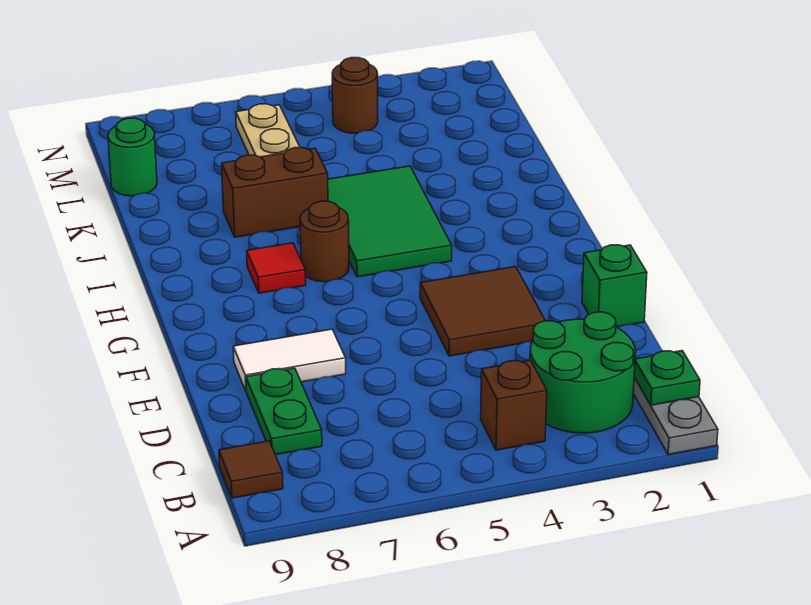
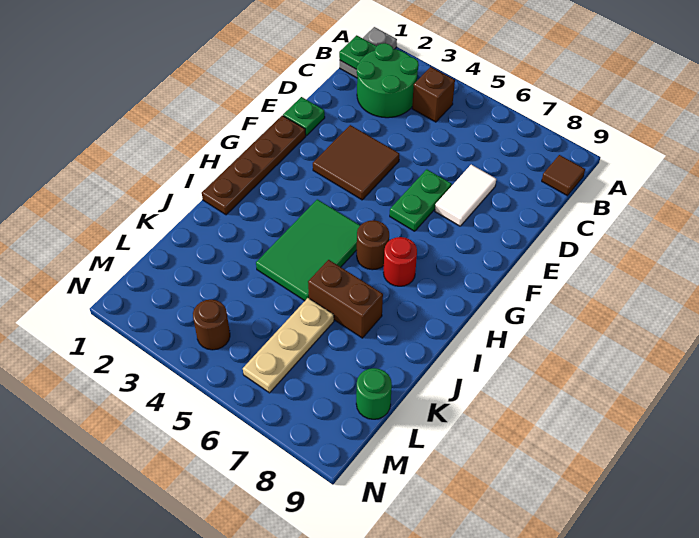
green 1x2 plate [246,368,322,455] -> green 1x2 plate moved to [390,169,452,231]
green 1x1 brick [582,245,647,327] -> green 1x1 plate [283,97,325,136]
white 1x2 tile [233,329,346,390] -> white 1x2 tile turned to [435,165,496,226]
none -> brown 1x4 plate [202,115,306,215]
red 1x1 tile [247,243,306,293] -> red 1x1 round brick [383,237,417,286]

